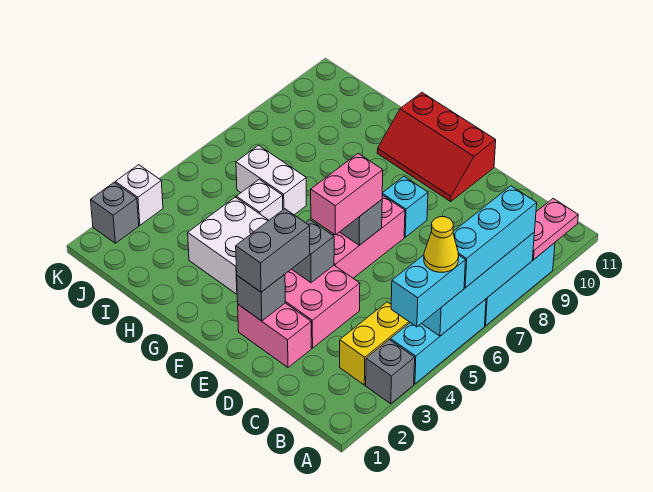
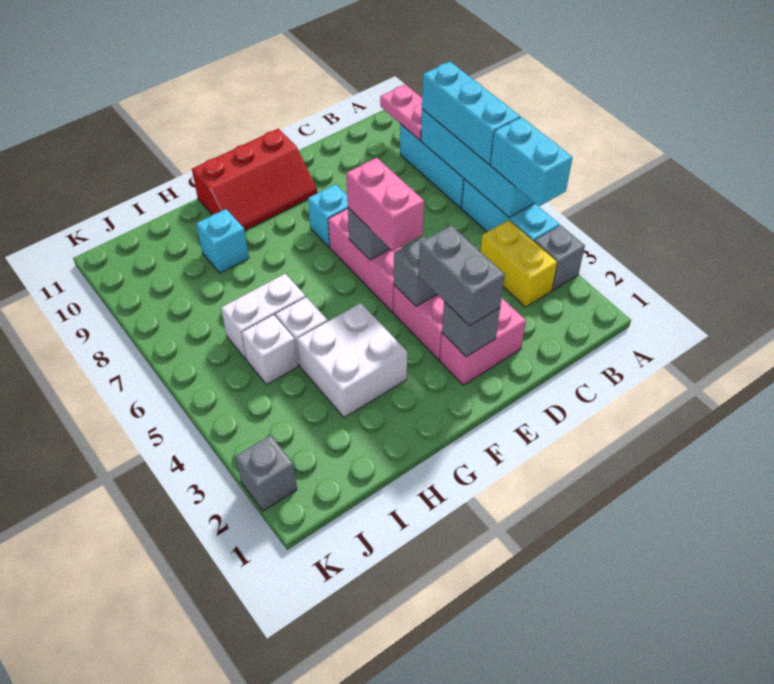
yellow 1x1 cone [424,216,459,272] -> none
none -> cyan 1x1 brick [196,209,249,273]
white 1x1 brick [115,165,163,225] -> white 1x1 brick moved to [242,315,298,385]

